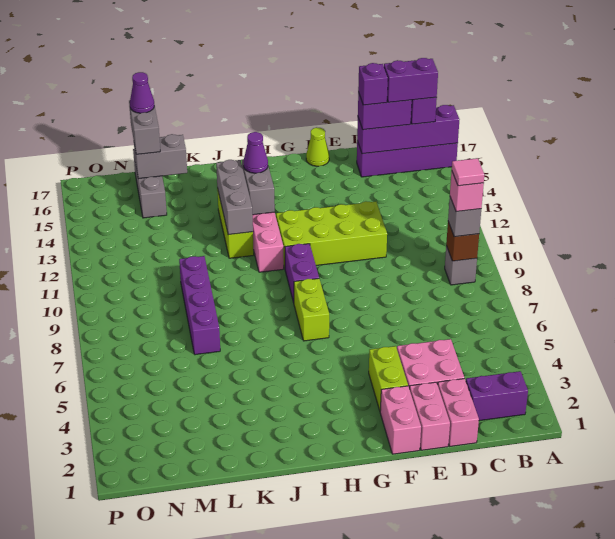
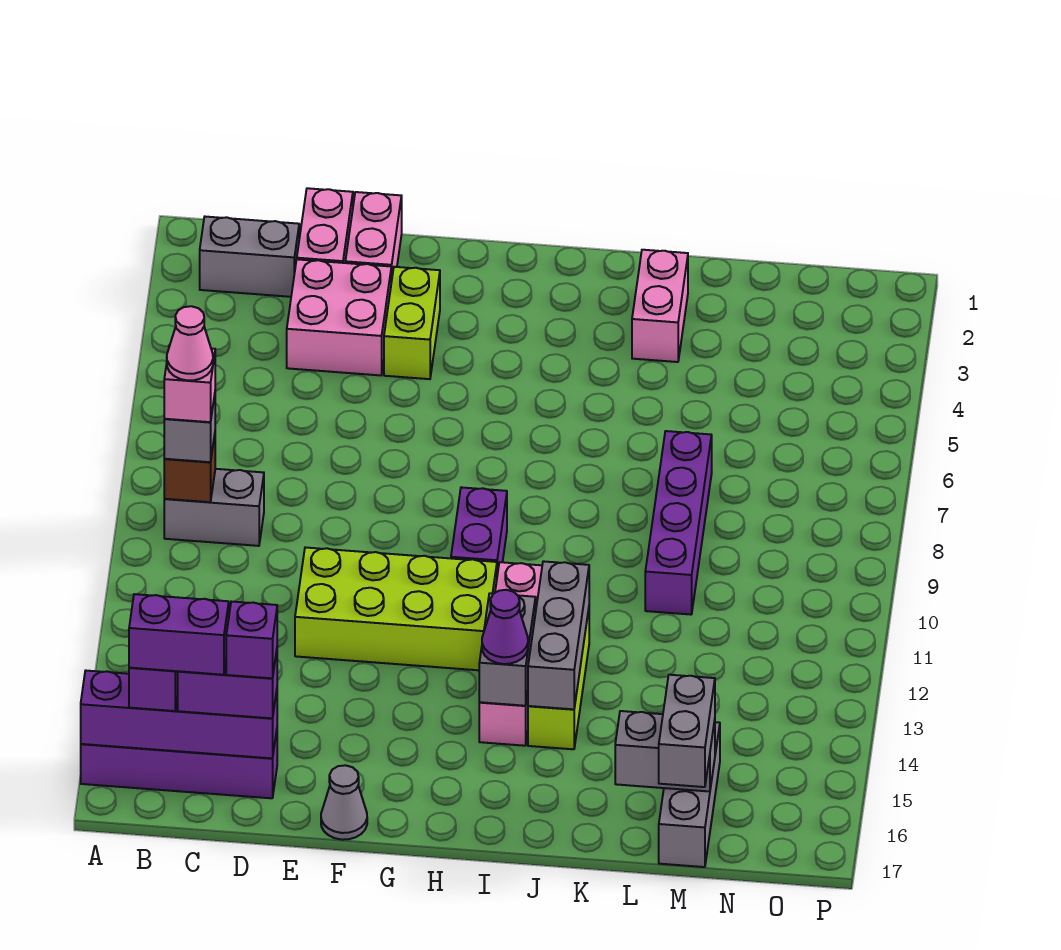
purple 1x2 brick [466,371,528,421] -> grey 1x2 brick [200,217,299,297]
grey 1x1 brick [445,246,477,285] -> grey 1x2 brick [164,469,264,546]
pink 1x1 tile [452,158,484,186] -> pink 1x1 cone [167,306,213,380]
pink 1x2 brick [380,386,421,454] -> pink 1x2 brick moved to [632,250,688,362]
lime 1x1 cone [306,127,329,166] -> grey 1x1 cone [321,765,367,840]
lime 1x2 brick [294,278,329,341] -> none
purple 1x1 cone [130,72,154,113] -> none

